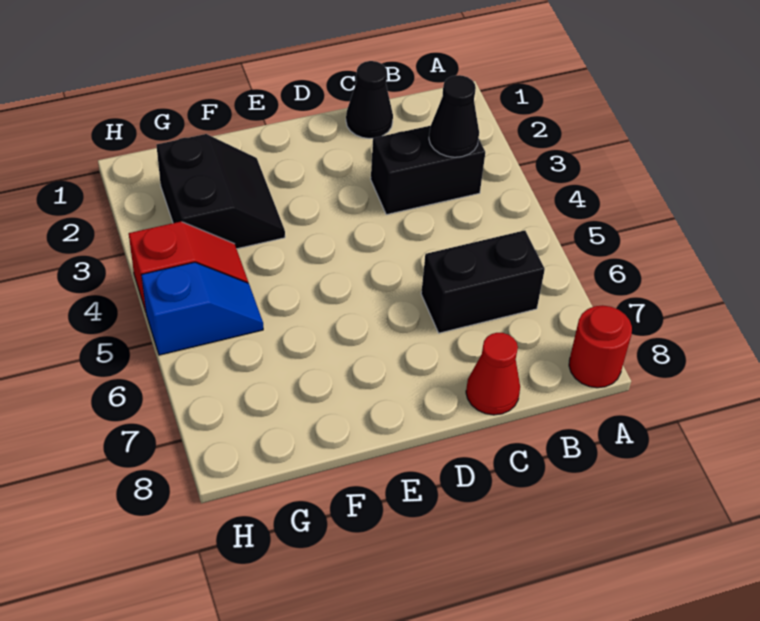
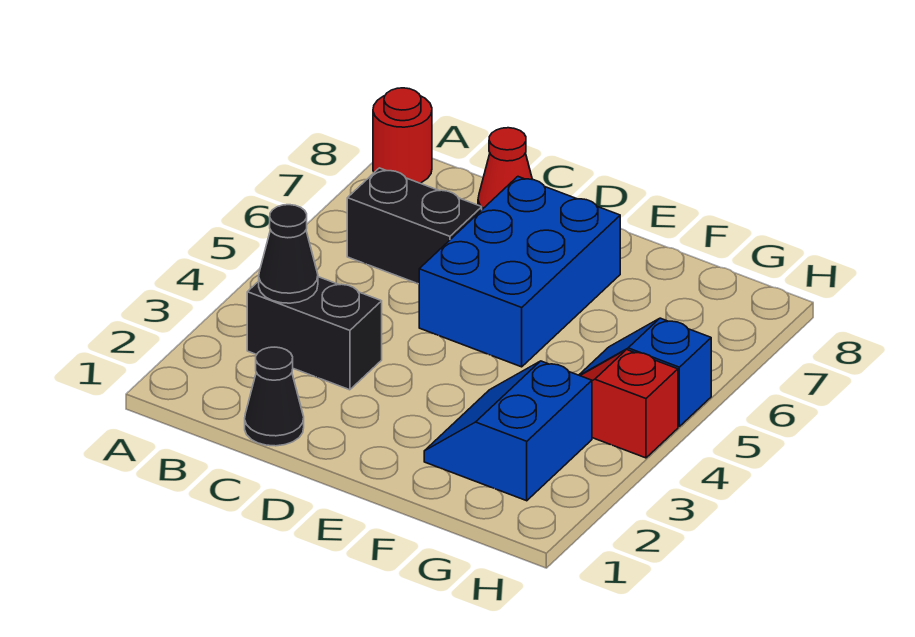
none -> blue 2x3 brick [419,177,620,367]
black 2x2 slope [156,134,285,249] -> blue 2x2 slope [424,361,592,501]

